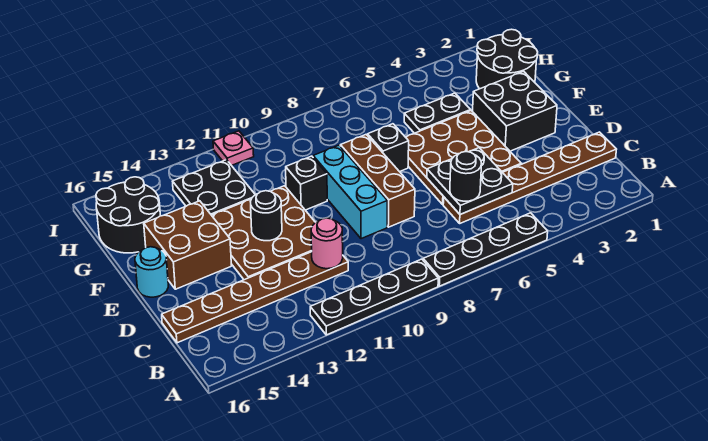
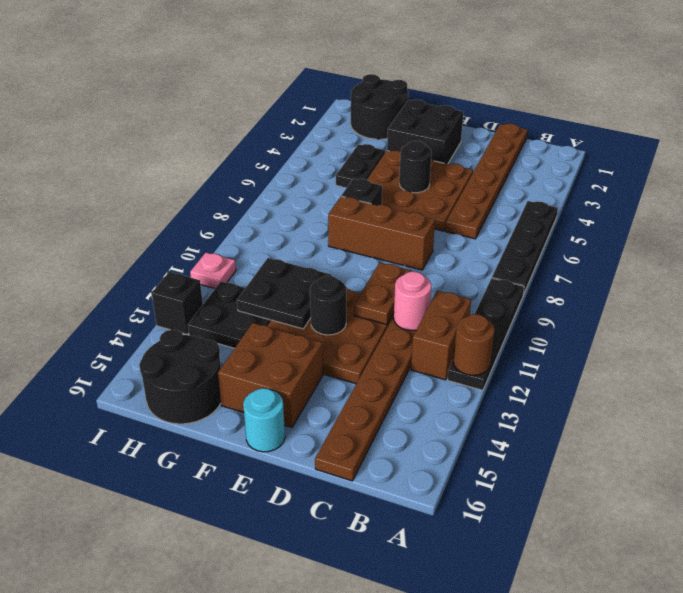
none -> brown 1x1 round brick [453,314,495,375]
none -> brown 1x2 brick [411,291,471,380]
black 2x2 plate [427,148,513,215] -> black 2x2 plate moved to [237,258,332,329]
black 1x1 round brick [450,152,482,201] -> black 1x1 round brick moved to [399,141,432,193]
cyan 1x3 brick [313,145,387,239] -> none
none -> brown 1x2 plate [354,263,412,325]
black 1x1 brick [286,156,327,210] -> black 1x1 brick moved to [152,272,203,335]

